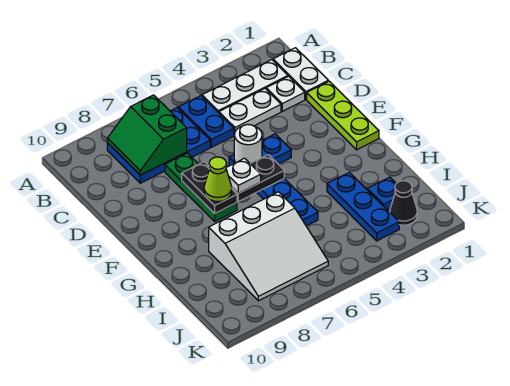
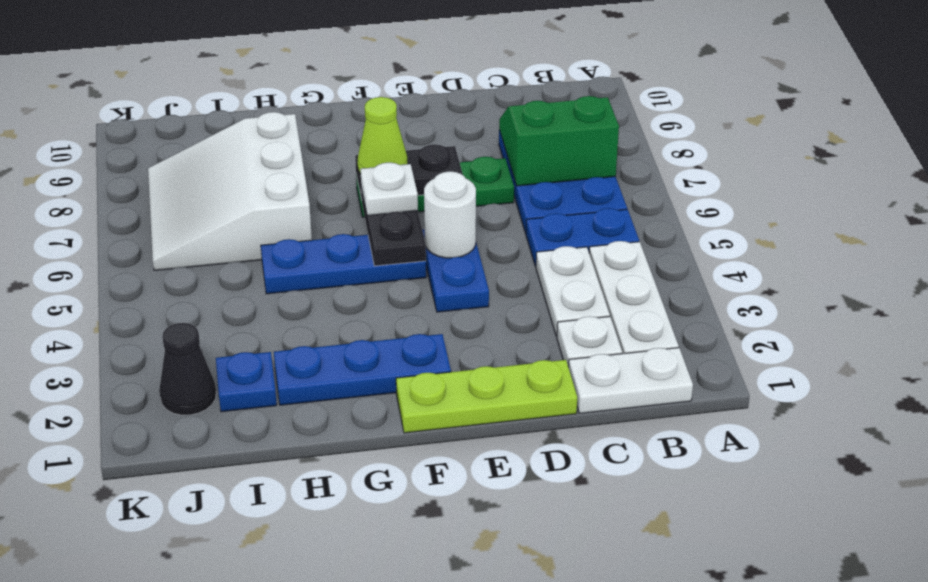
blue 1x3 plate [327,172,399,241] -> blue 1x3 plate moved to [274,334,451,405]

